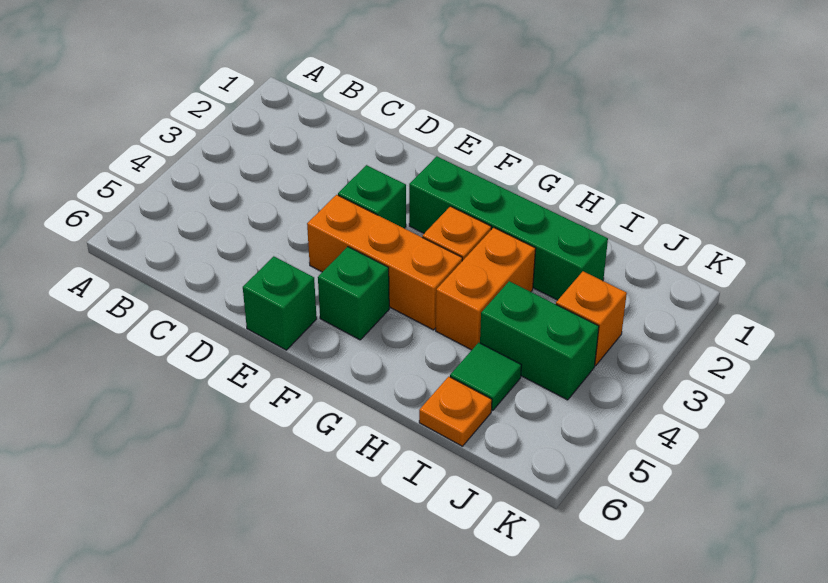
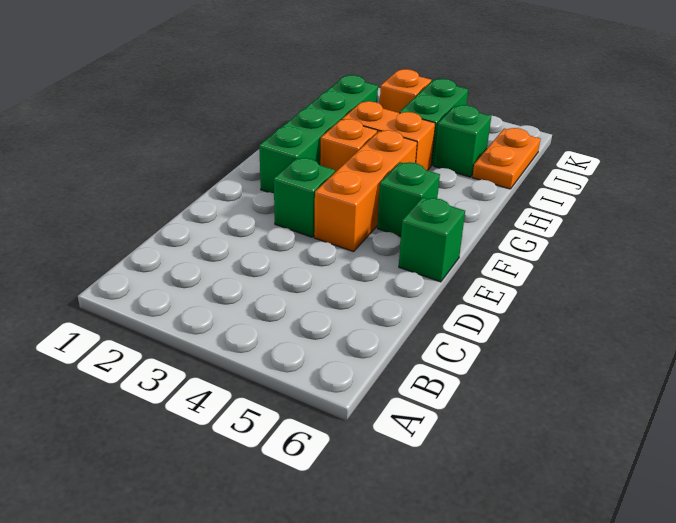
green 1x1 tile [450,342,521,411] -> green 1x1 brick [434,105,491,177]
orange 1x1 plate [419,377,492,446] -> orange 1x2 plate [472,128,540,189]

